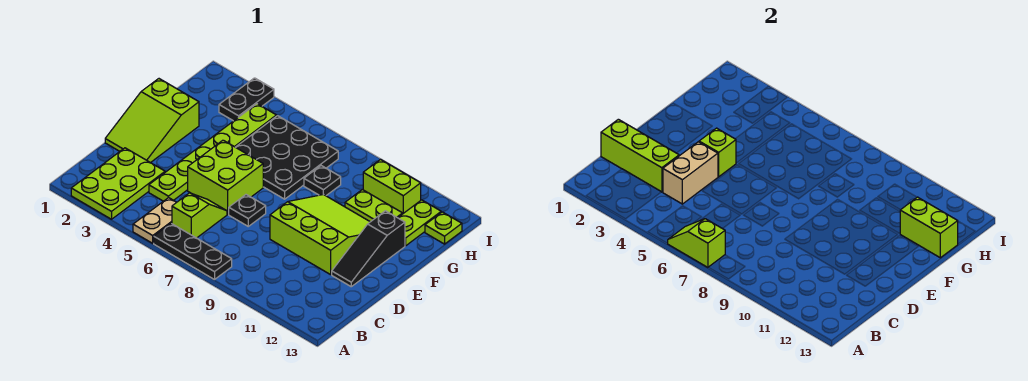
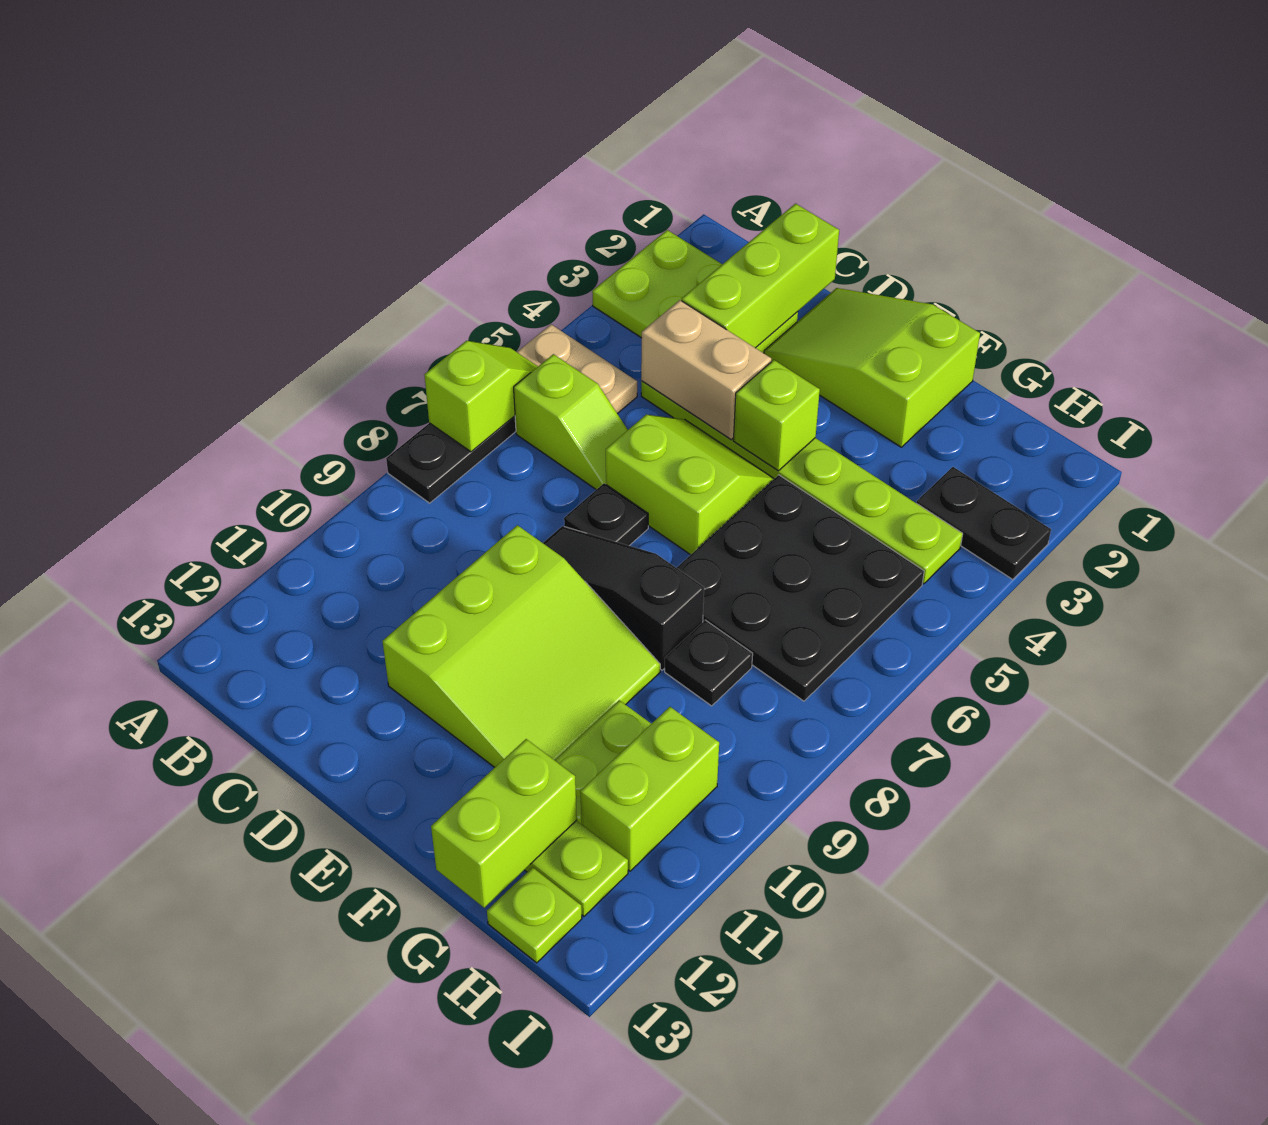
lime 2x2 brick [188,140,263,214] -> lime 2x2 slope [606,415,774,555]
black 1x3 slope [332,211,405,287] -> black 1x3 slope moved to [543,526,704,670]

